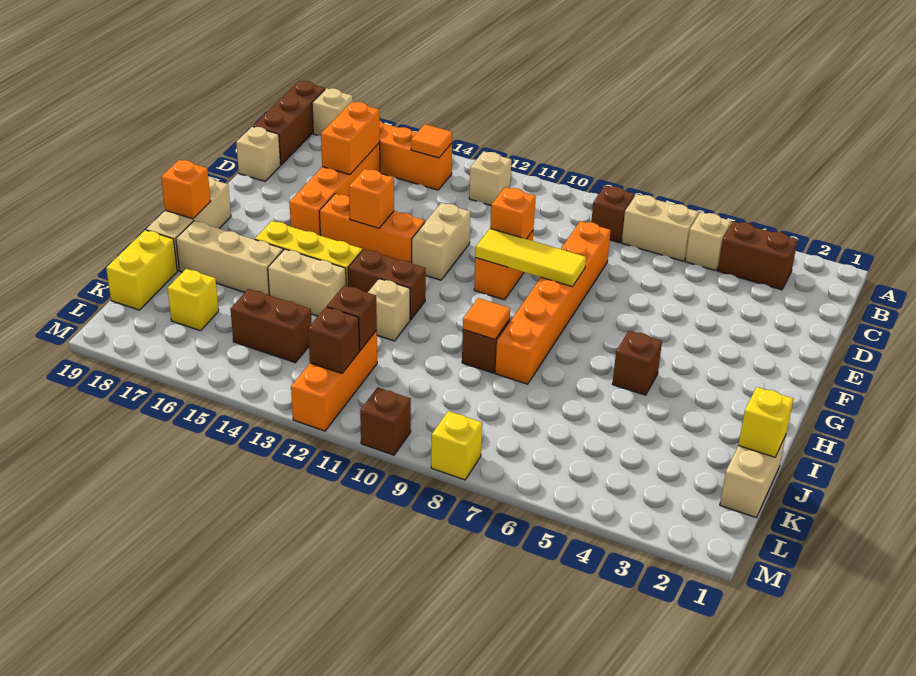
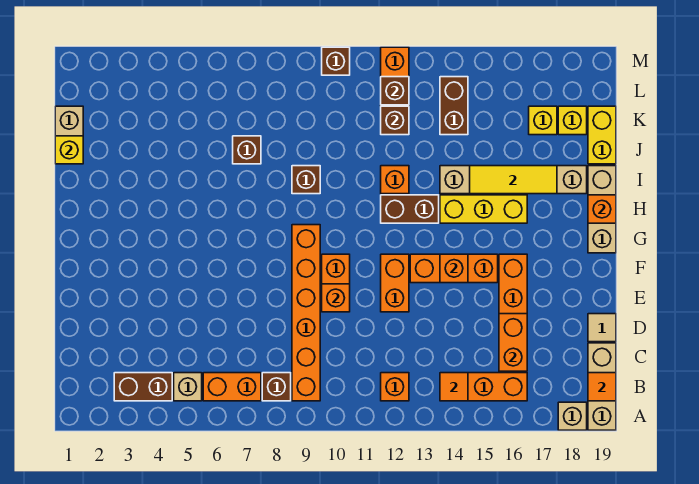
brown 1x3 brick [253,81,325,165] -> tan 1x3 brick [588,343,616,430]
tan 1x2 brick [622,194,699,261] -> orange 1x2 brick [203,373,261,401]
tan 1x1 brick [469,151,512,205] -> orange 1x1 brick [381,373,409,401]
orange 1x6 brick [495,221,611,384] -> orange 1x6 brick moved to [292,225,320,401]
tan 1x1 brick [236,127,281,181] -> tan 1x1 tile [588,314,616,342]
tan 1x2 brick [412,203,471,280] -> orange 1x2 brick [381,254,409,312]
yellow 1x3 tile [475,229,586,287] -> yellow 1x3 tile moved to [470,166,557,194]
brown 1x1 brick [613,331,662,395] -> brown 1x1 brick moved to [233,136,261,164]
orange 1x1 tile [463,298,510,339] -> orange 1x1 tile moved to [588,373,616,401]
tan 1x1 brick [368,279,410,341] -> orange 1x1 brick [381,166,409,194]
brown 1x2 brick [230,289,312,362] -> brown 1x2 brick turned to [440,77,468,135]
yellow 1x1 brick [431,411,482,480] -> yellow 1x1 brick moved to [558,106,587,135]

